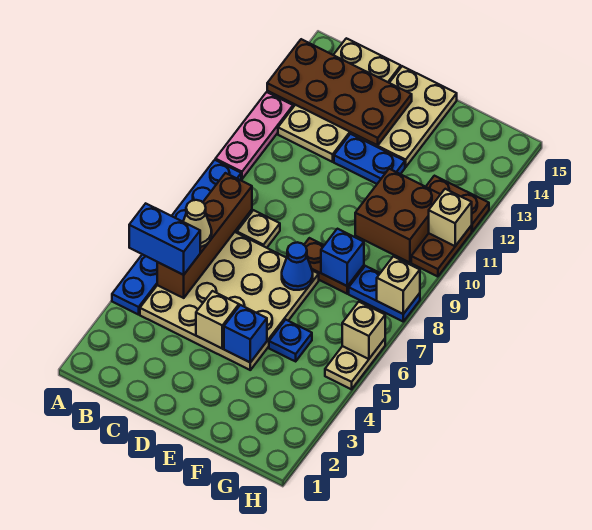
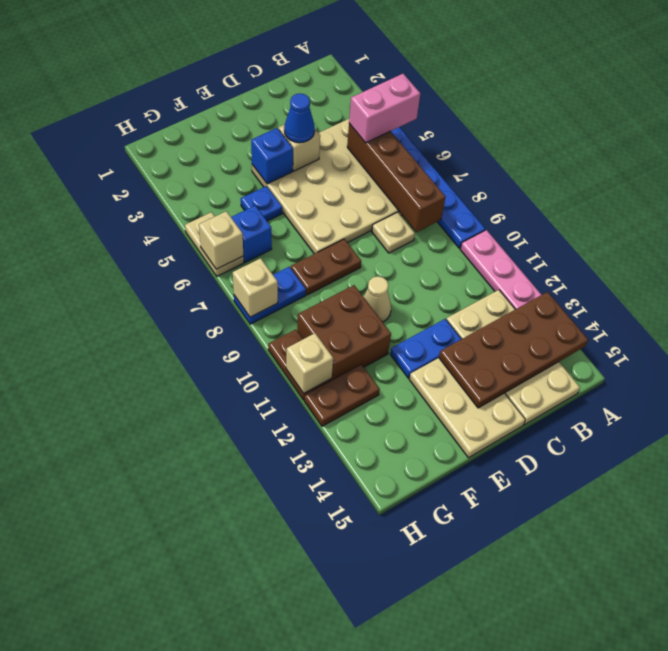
blue 1x2 brick [129,204,200,275] -> pink 1x2 brick [349,74,420,143]
tan 1x1 cone [183,200,212,247] -> tan 1x1 cone moved to [364,276,391,322]
blue 1x1 cone [282,242,313,290] -> blue 1x1 cone moved to [284,93,315,143]
blue 1x1 brick [321,229,364,286] -> blue 1x1 brick moved to [231,206,272,262]

